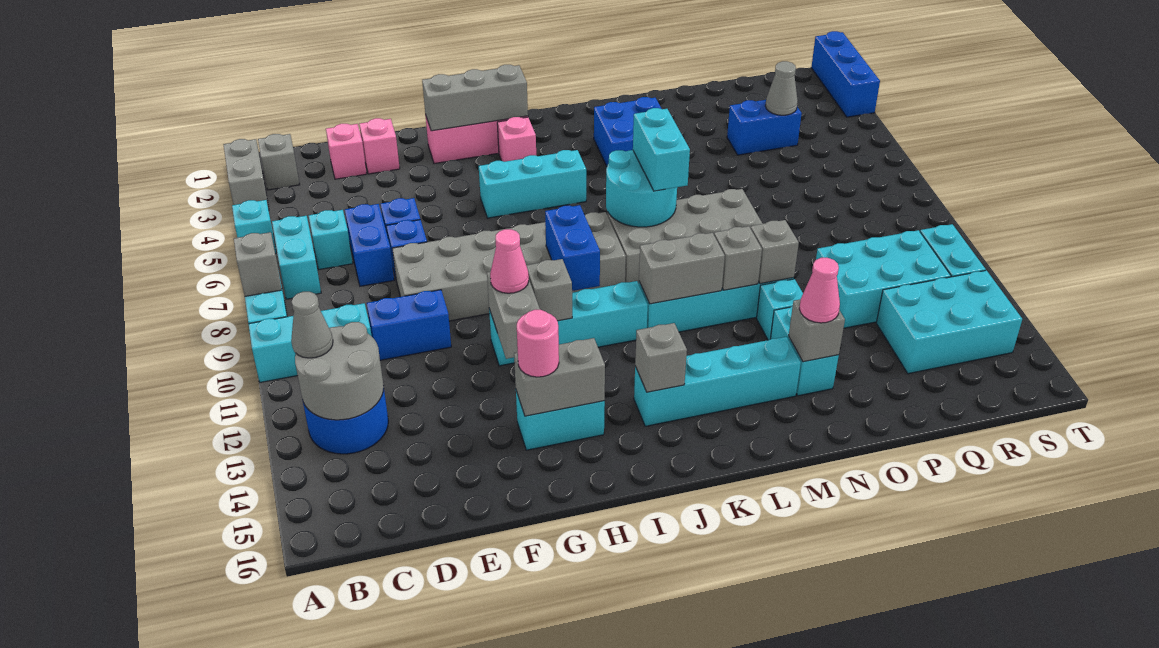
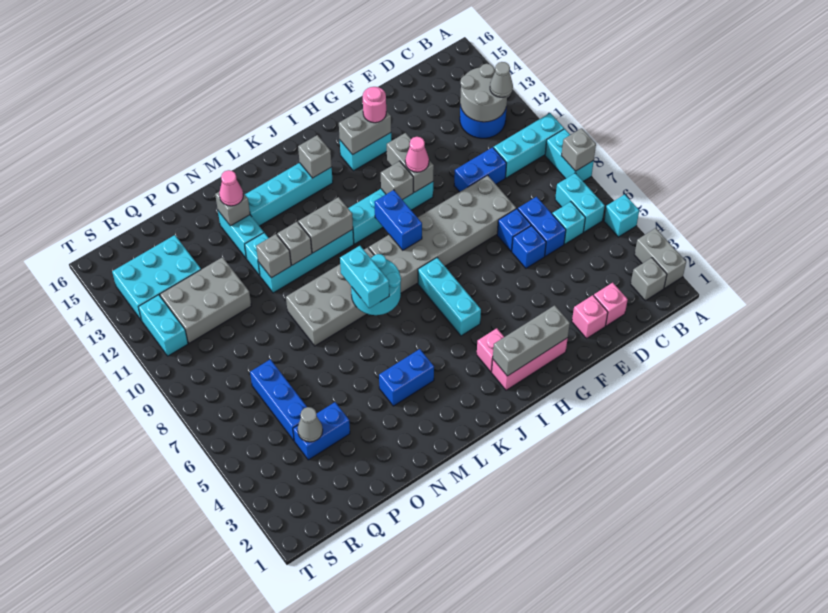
cyan 1x3 brick [479,150,586,218] -> cyan 1x3 brick turned to [418,258,481,336]
blue 2x2 brick [594,97,662,166] -> blue 1x2 brick [379,349,434,406]
cyan 2x3 brick [816,230,951,328] -> grey 2x3 brick [160,257,251,343]
blue 1x3 brick [811,31,880,117] -> blue 1x3 brick moved to [250,359,307,441]

